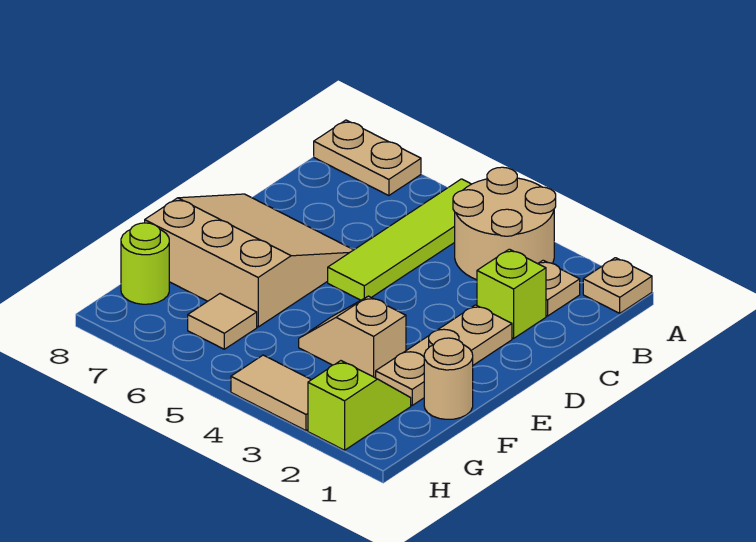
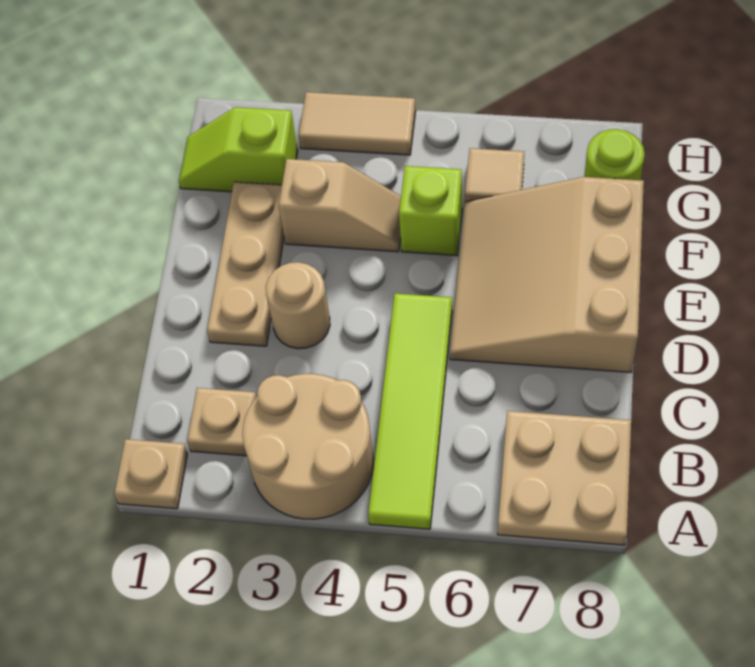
tan 1x2 plate [314,120,421,196] -> tan 2x2 plate [498,411,631,545]
lime 1x1 brick [477,249,546,338] -> lime 1x1 brick moved to [399,166,462,256]
tan 3x3 slope [145,194,353,327] -> tan 3x3 slope turned to [450,177,644,372]
tan 1x1 round brick [424,338,473,419] -> tan 1x1 round brick moved to [266,262,330,349]
lime 1x2 slope [308,361,411,450] -> lime 1x2 slope turned to [179,107,298,192]

